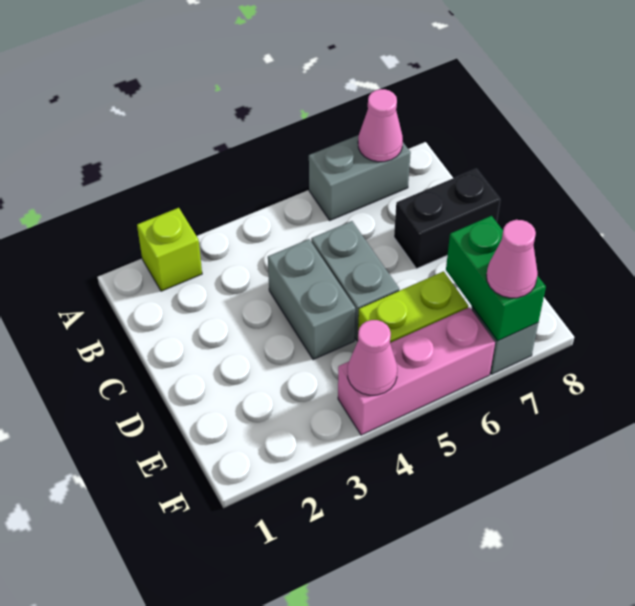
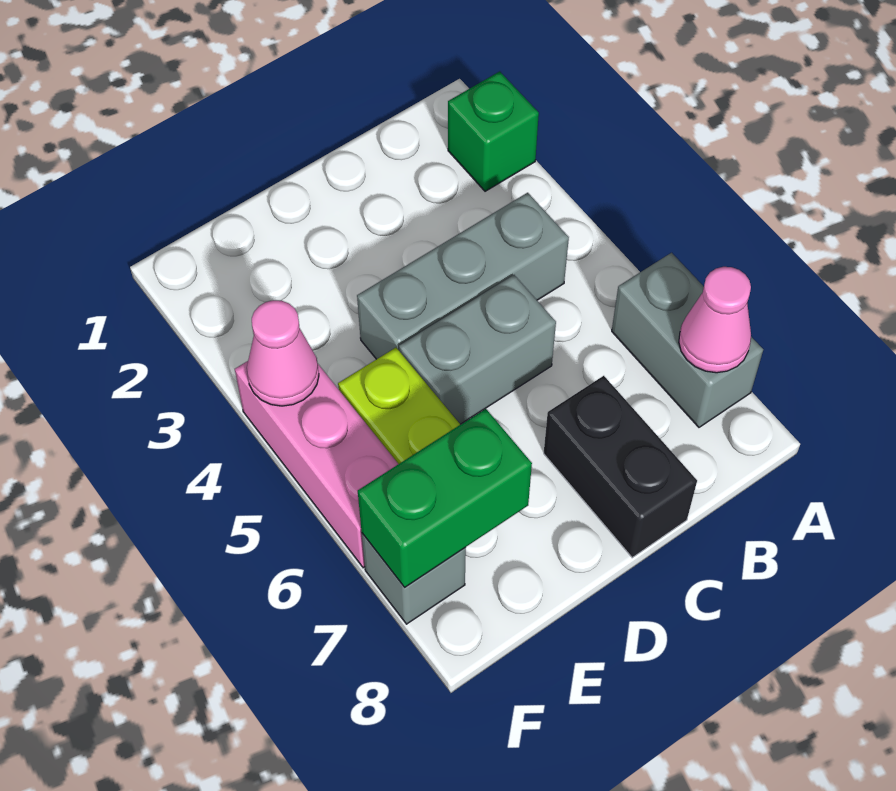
lime 1x1 brick [137,208,202,291] -> green 1x1 brick [448,71,539,191]
grey 1x2 brick [268,239,355,360] -> grey 1x3 brick [357,193,569,359]
pink 1x1 cone [486,220,538,298] -> none

